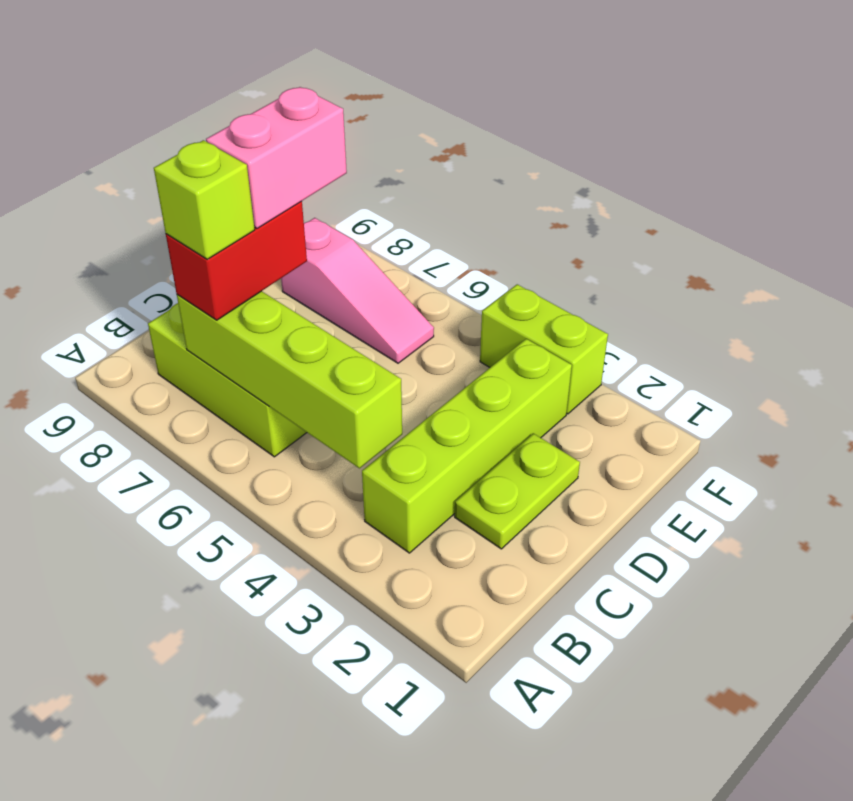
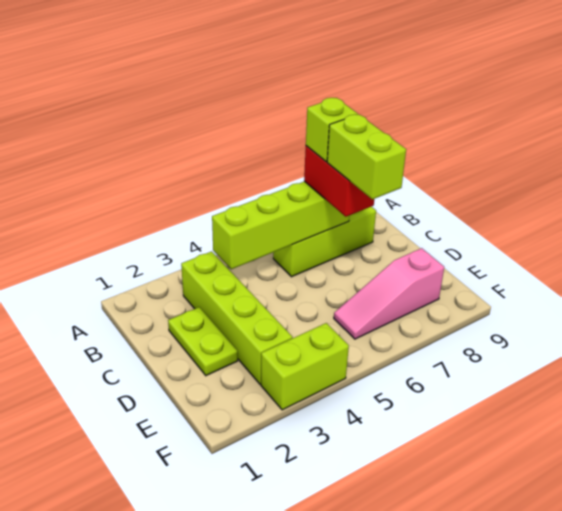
pink 1x2 brick [206,87,347,228] -> lime 1x2 brick [327,114,406,199]

